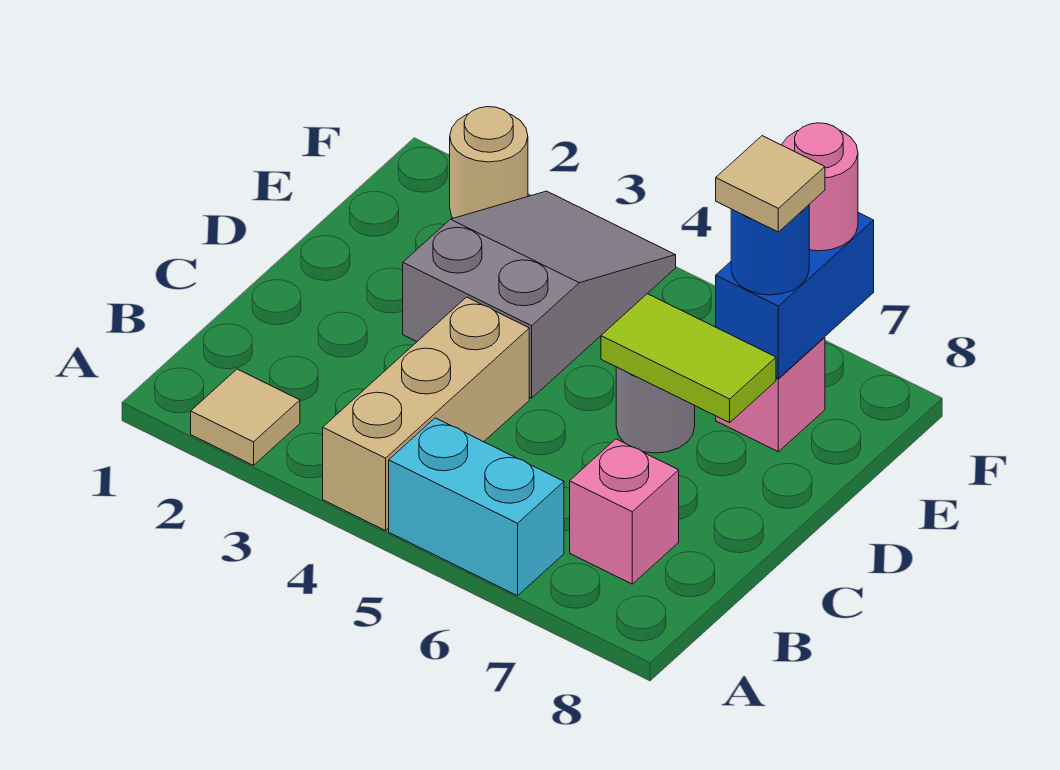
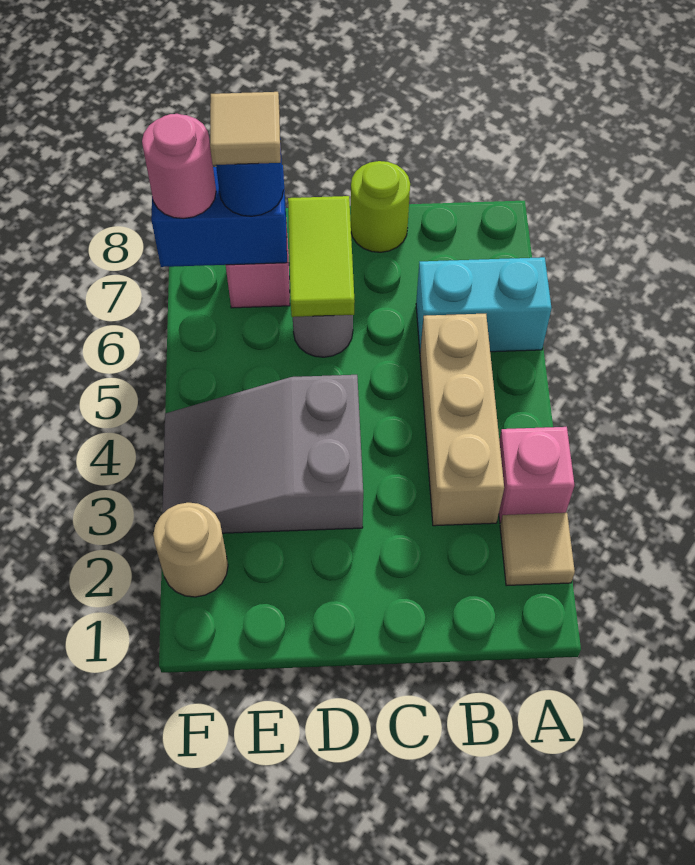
tan 1x3 brick [323,297,529,531] -> tan 1x3 brick turned to [420,314,504,526]
cyan 1x2 brick [389,418,564,596] -> cyan 1x2 brick turned to [416,257,552,352]
pink 1x1 brick [570,439,679,584] -> pink 1x1 brick moved to [499,427,575,523]
none -> lime 1x1 round brick [351,161,410,252]

